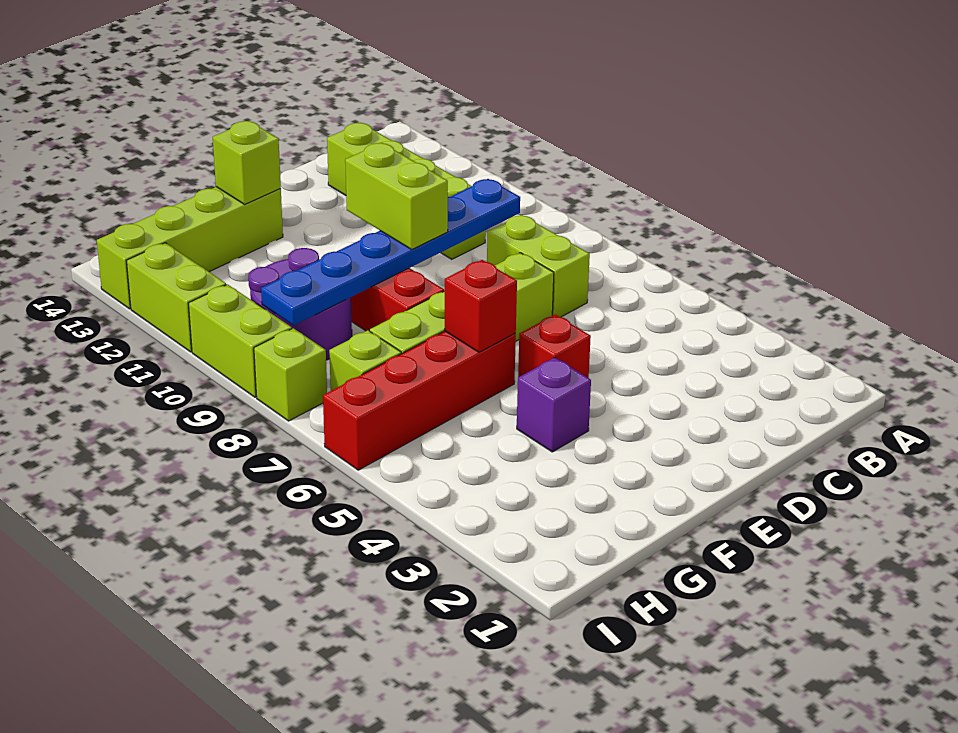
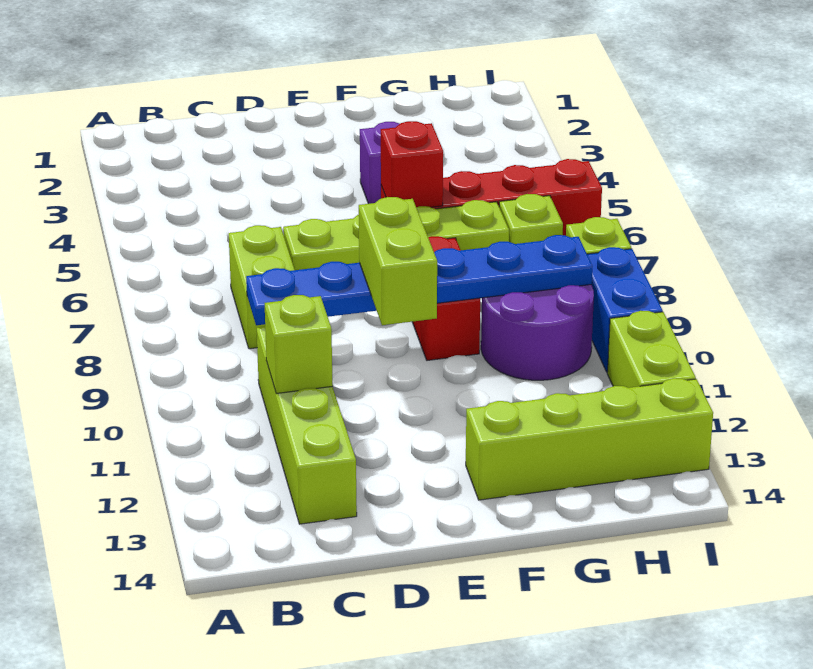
red 1x1 brick [518,314,591,378] -> none
lime 1x1 brick [213,121,281,204] -> lime 1x1 brick moved to [265,295,333,393]
lime 1x2 brick [189,284,292,397] -> blue 1x2 brick [587,247,663,372]

